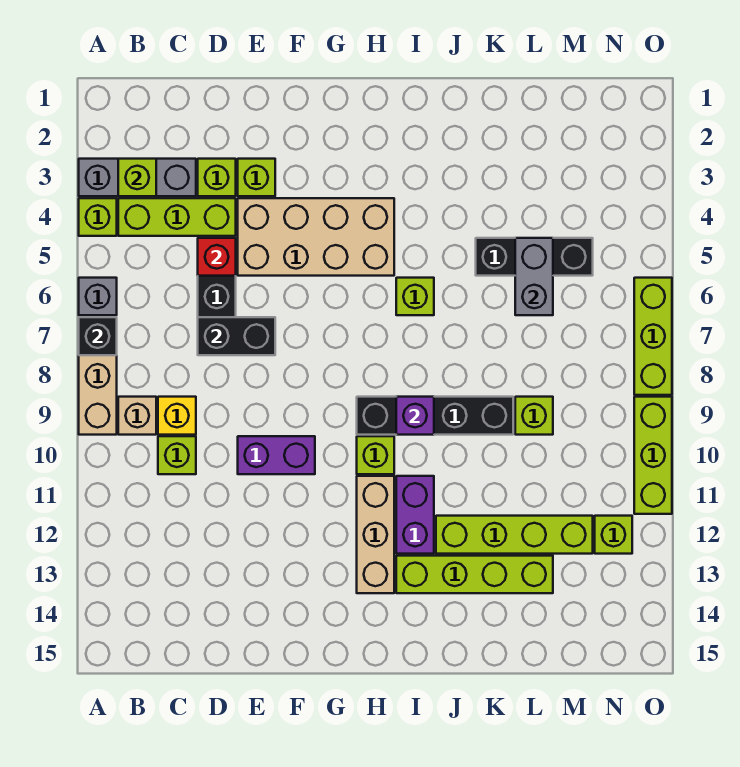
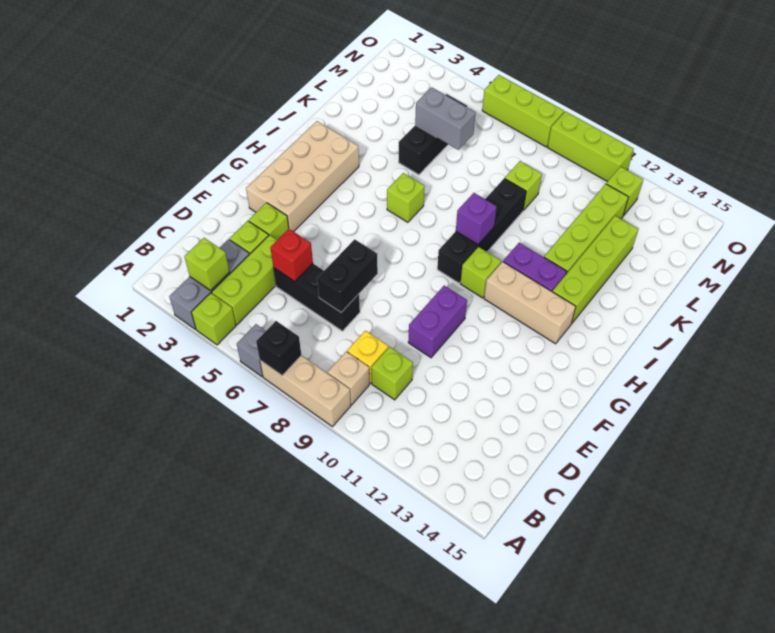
tan 2x4 brick [238,198,394,276] -> tan 2x4 brick moved to [246,121,359,232]

